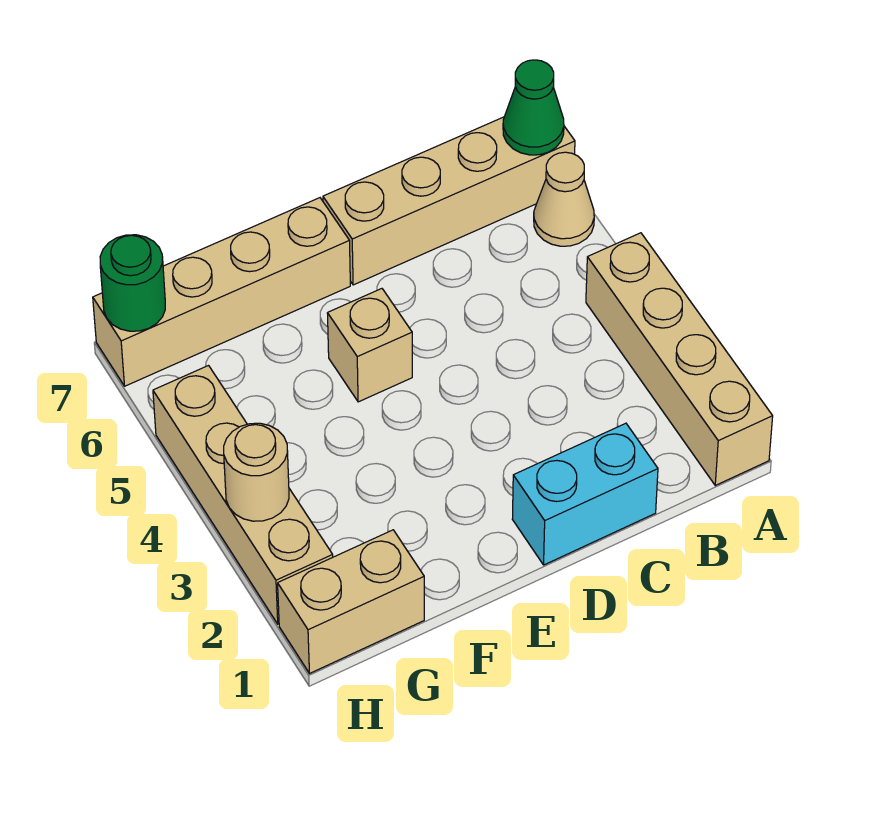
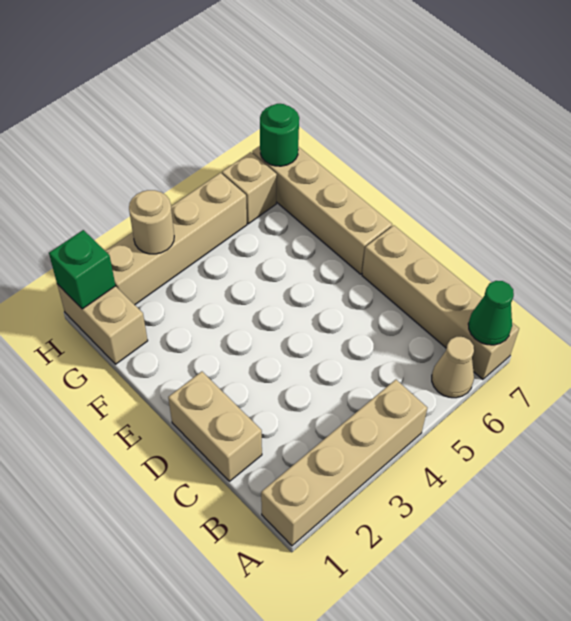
cyan 1x2 brick [512,423,658,565] -> tan 1x2 brick [168,372,262,481]
tan 1x1 brick [327,289,412,402] -> tan 1x1 brick moved to [222,152,277,224]
none -> green 1x1 brick [49,230,115,309]

